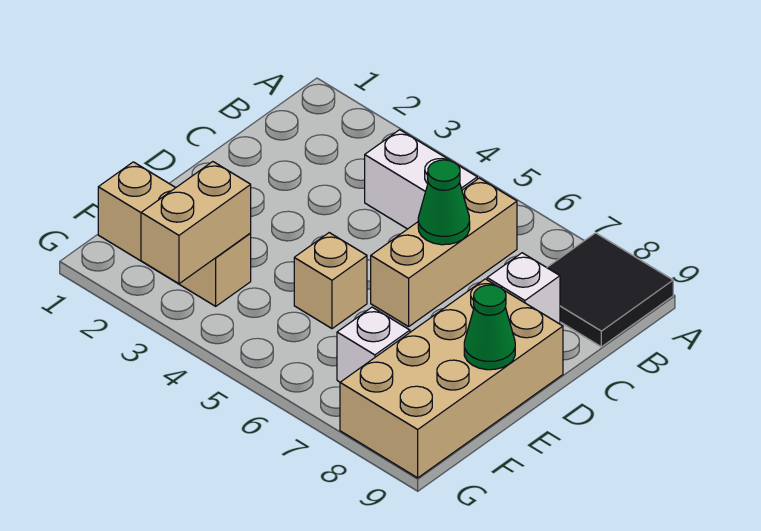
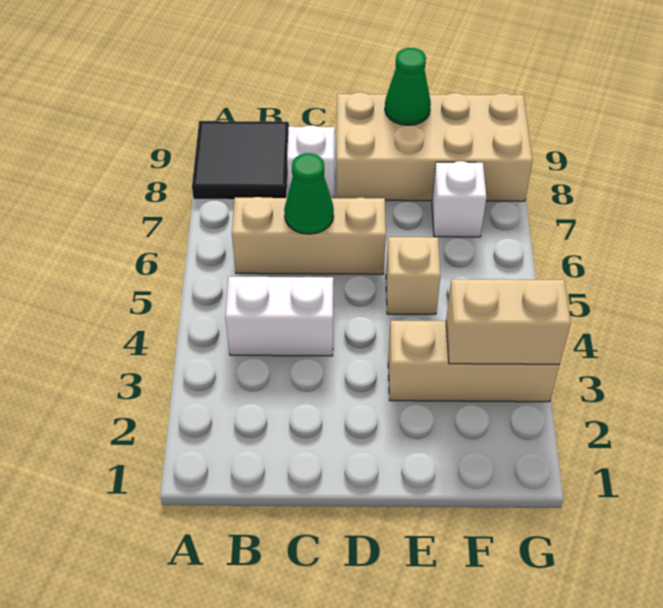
white 1x2 brick [365,130,477,229] -> white 1x2 brick turned to [225,277,333,356]
tan 1x3 brick [98,162,251,306] -> tan 1x3 brick turned to [388,320,560,402]

